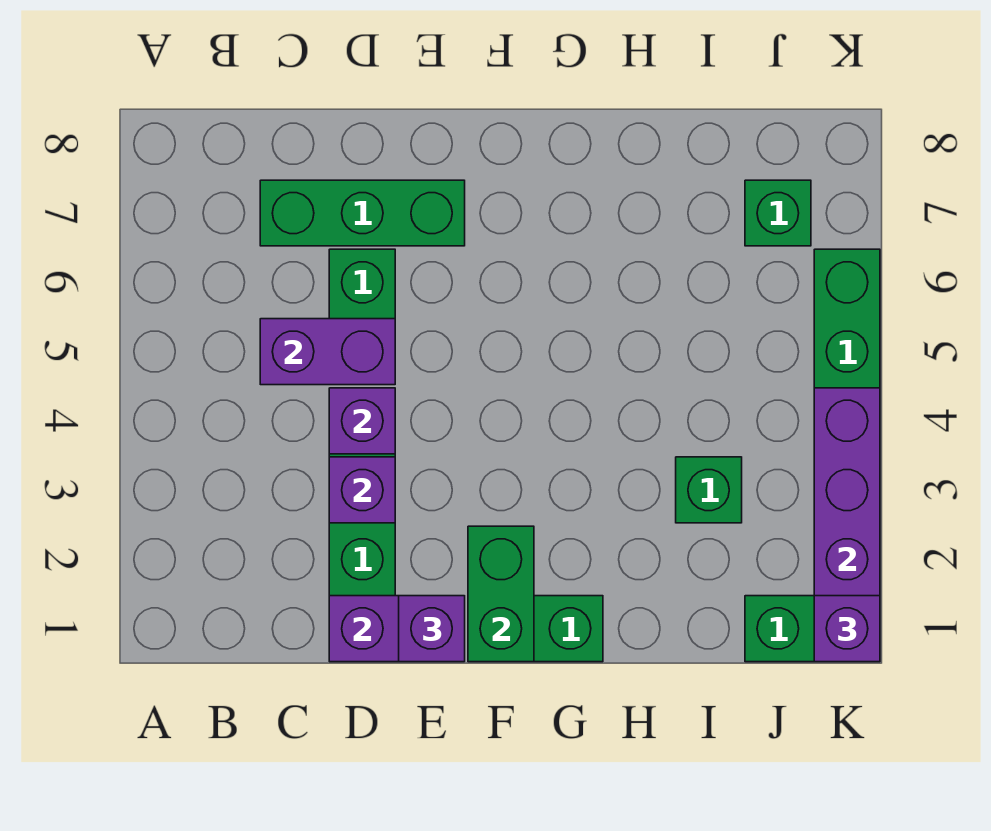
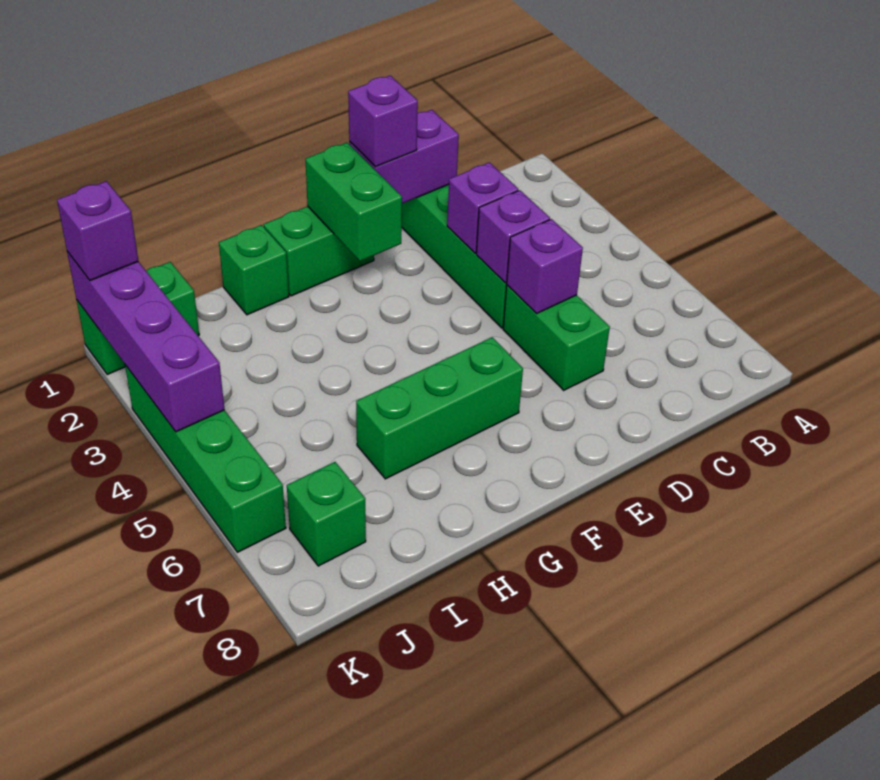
purple 1x2 brick [260,319,395,385] -> purple 1x1 brick [507,219,583,314]
green 1x3 brick [260,180,465,246] -> green 1x3 brick moved to [356,337,523,479]
green 1x1 brick [676,457,742,523] -> green 1x1 brick moved to [219,225,289,315]

